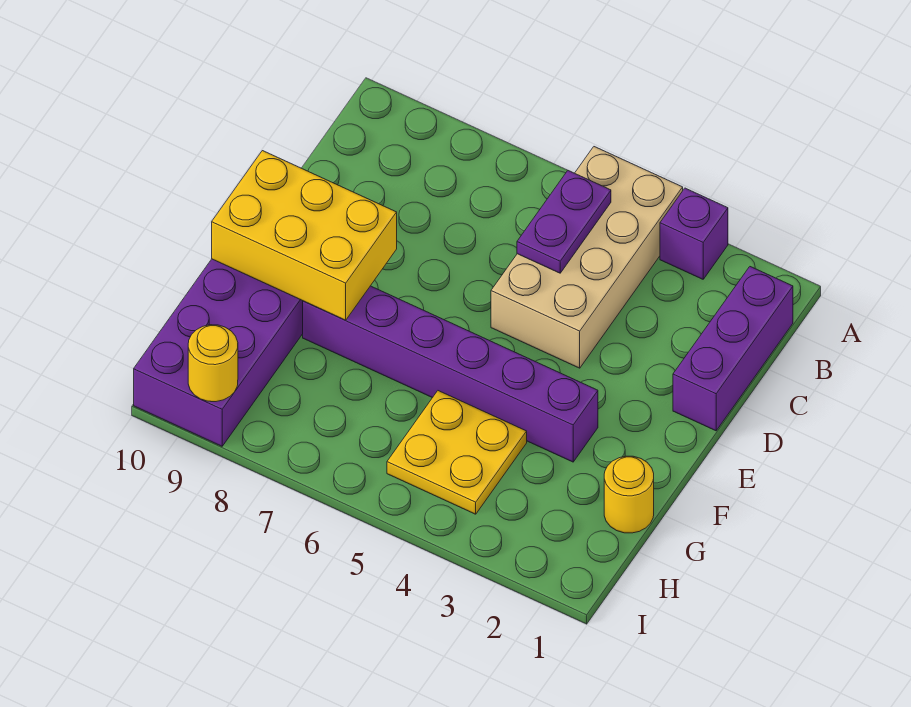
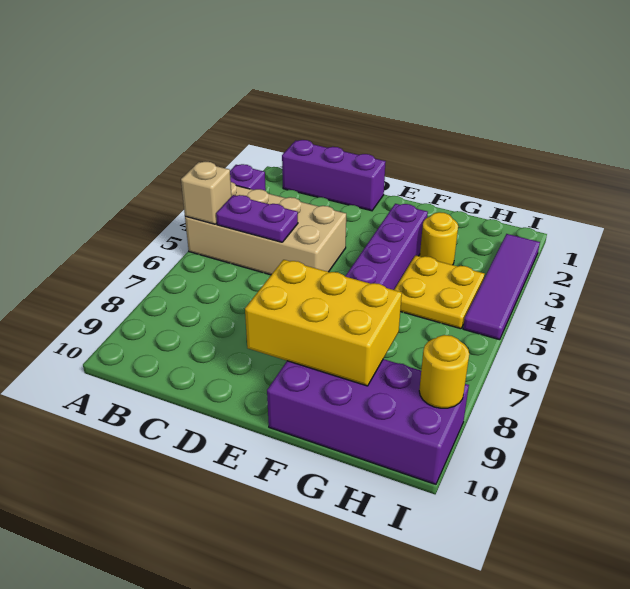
none -> tan 1x1 brick [181,162,232,224]
yellow 2x3 brick [212,151,397,320] -> yellow 2x3 brick turned to [245,260,402,386]
yellow 1x1 round brick [604,456,654,533] -> yellow 1x1 round brick moved to [420,212,458,265]
none -> purple 1x4 tile [463,234,540,340]

